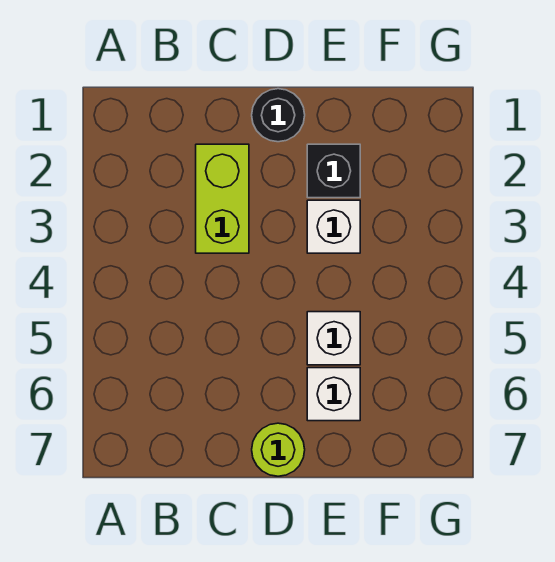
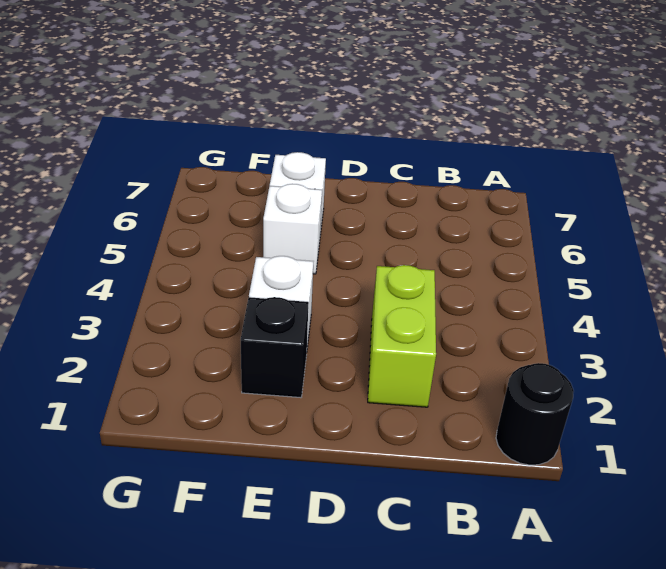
black 1x1 round brick [252,89,305,142] -> black 1x1 round brick moved to [496,363,574,465]
lime 1x1 round brick [252,423,305,476] -> none

